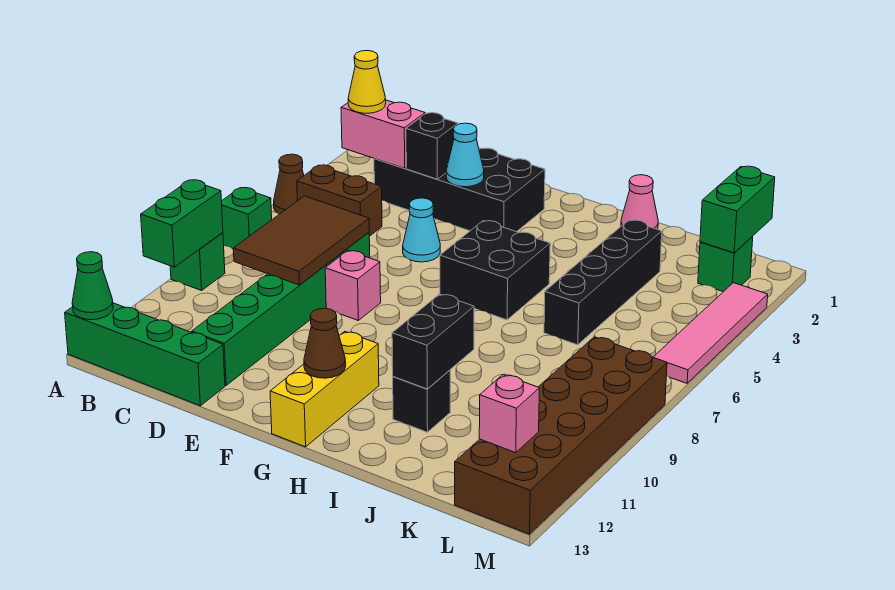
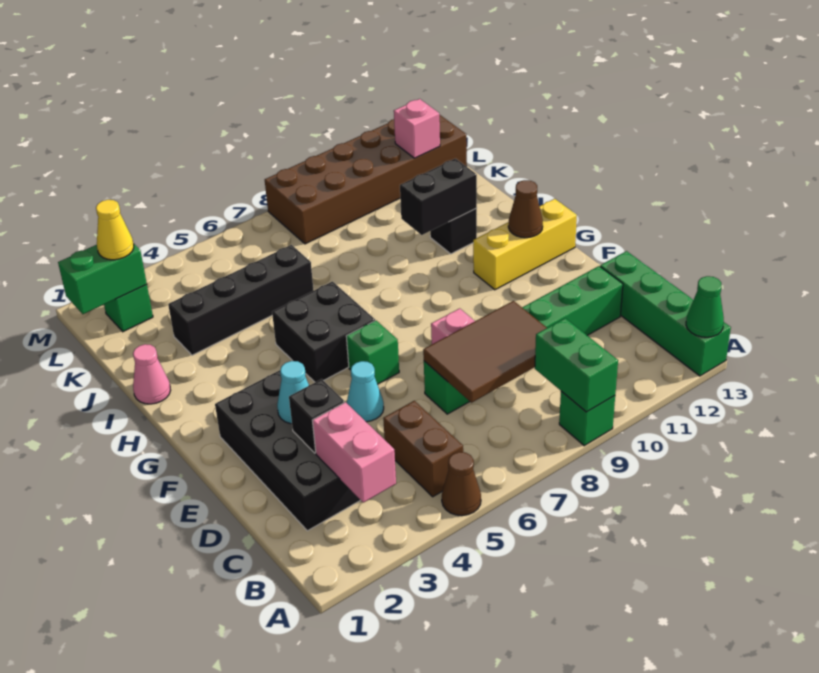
green 1x1 brick [222,187,272,249] -> green 1x1 brick moved to [346,321,399,384]
green 1x2 brick [141,180,223,267] -> green 1x2 brick turned to [535,318,618,412]
yellow 1x1 cone [348,51,386,113] -> yellow 1x1 cone moved to [96,200,134,260]
pink 1x4 tile [653,283,768,383] -> none

